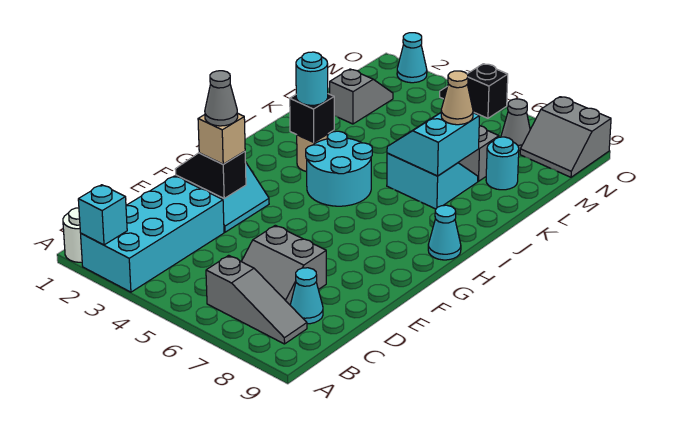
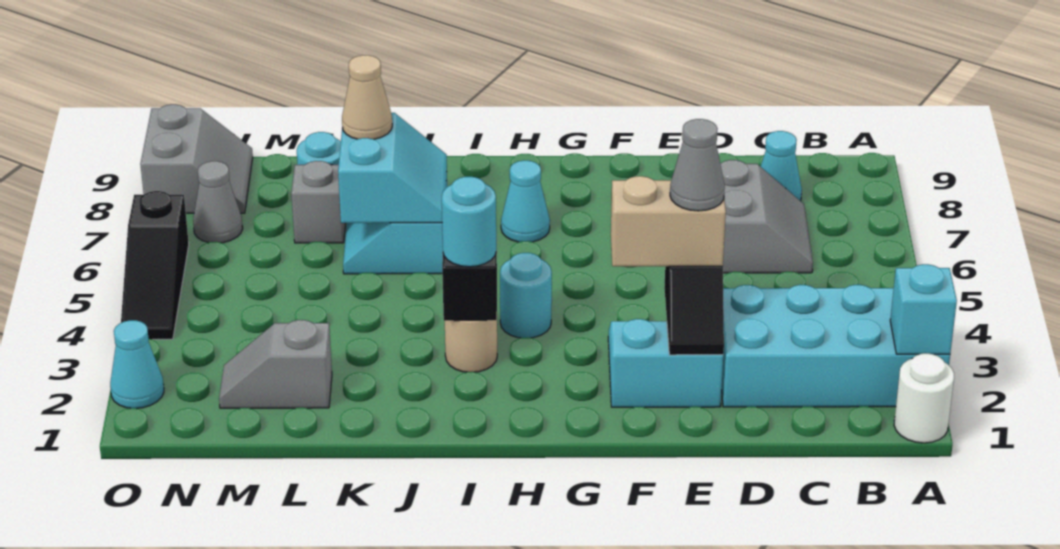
grey 1x3 slope [206,255,307,344] -> none
tan 1x1 brick [198,113,245,164] -> tan 1x2 brick [611,176,726,266]
cyan 2x2 round brick [306,131,372,206] -> cyan 1x1 round brick [500,253,552,338]
cyan 1x1 cone [428,205,461,260] -> cyan 1x1 cone moved to [501,160,550,242]
cyan 2x2 slope [387,113,480,176] -> cyan 2x2 slope turned to [338,113,447,223]
black 1x2 slope [440,64,508,118] -> black 1x3 slope [121,191,189,339]

